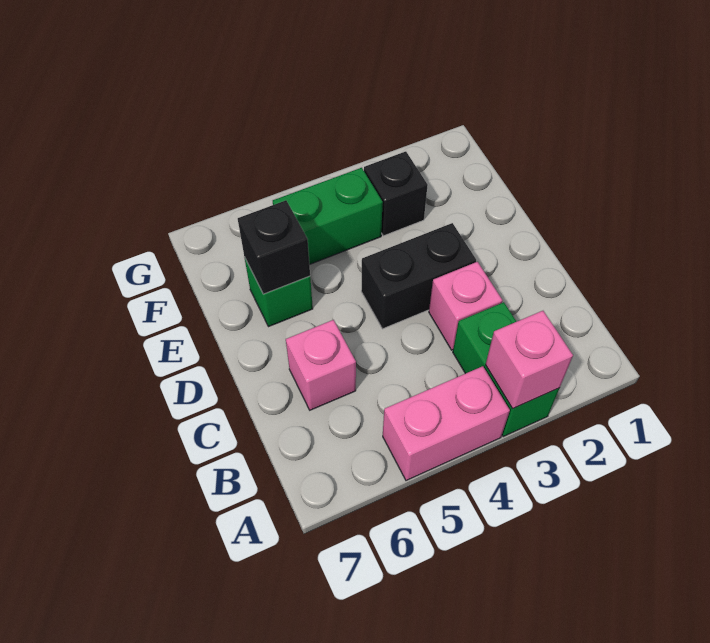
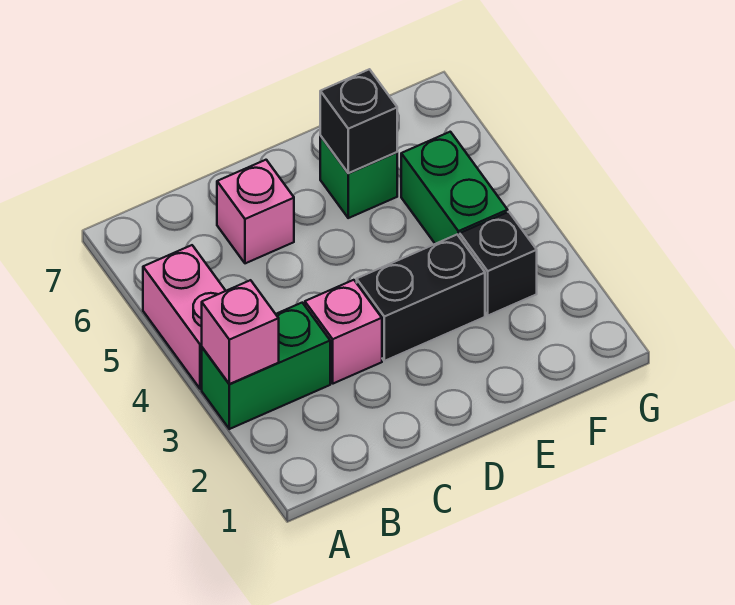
black 1x2 brick [361,223,476,329] -> black 1x2 brick turned to [357,235,485,361]

